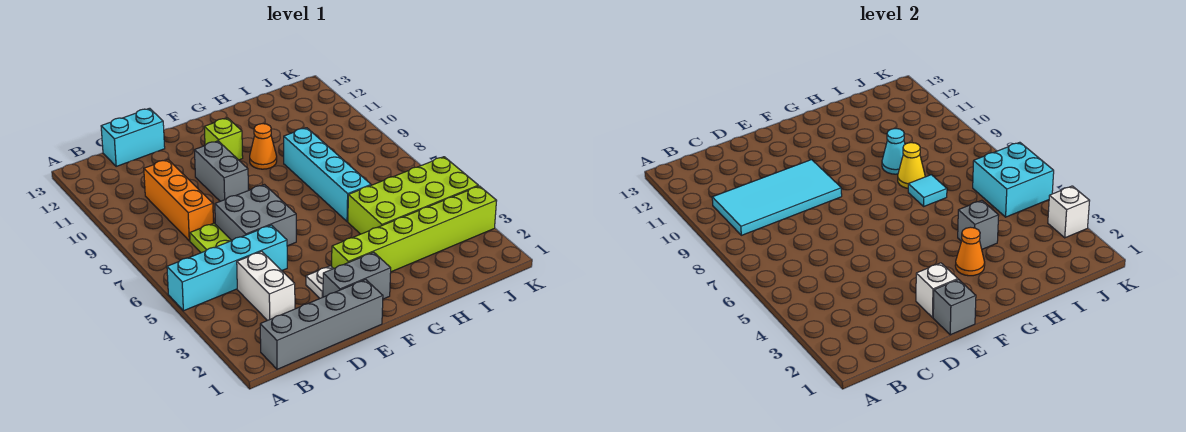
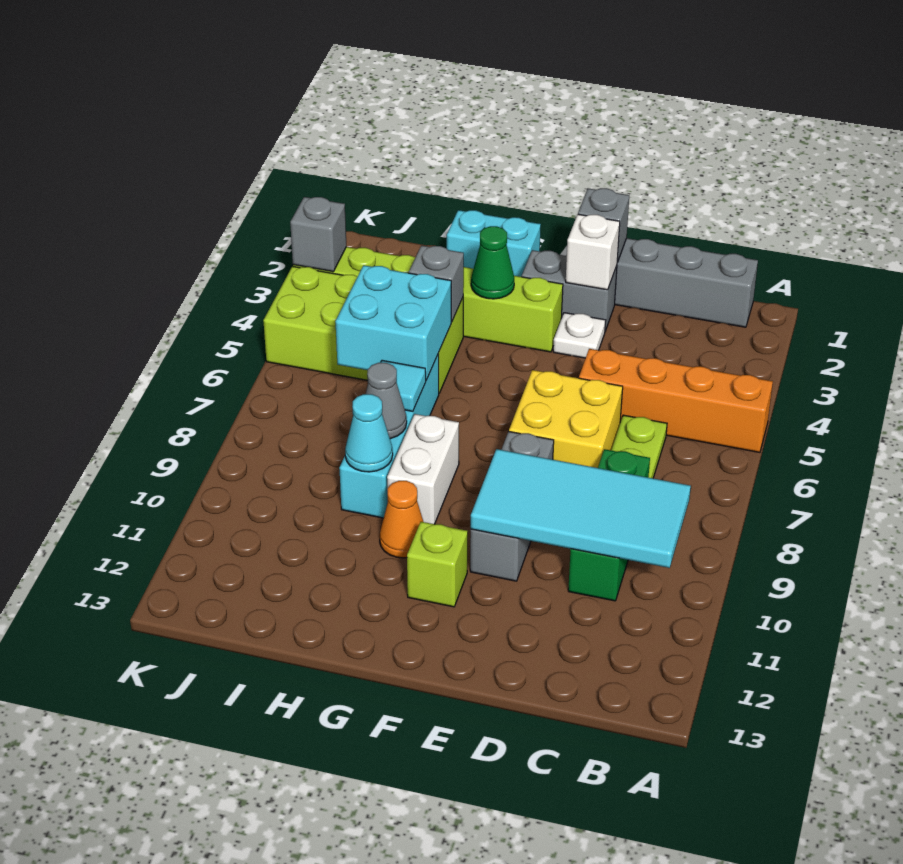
cyan 1x4 brick [167,225,287,311] -> orange 1x4 brick [579,349,773,452]
white 1x2 brick [237,251,295,321] -> white 1x2 brick moved to [387,414,459,524]
orange 1x3 brick [144,160,213,241] -> green 1x3 brick [568,449,650,601]
cyan 1x2 brick [101,108,165,166] -> cyan 1x2 brick moved to [447,210,541,277]
grey 2x2 brick [215,185,296,246] -> yellow 2x2 brick [509,370,623,468]
grey 1x2 brick [194,141,248,201] -> grey 1x3 brick [470,432,554,581]
orange 1x1 cone [955,227,985,276] -> green 1x1 cone [471,226,514,299]
yellow 1x1 cone [898,143,925,188] -> grey 1x1 cone [366,363,407,439]
cyan 2x2 brick [973,142,1054,217] -> cyan 2x2 brick moved to [335,265,451,380]
white 1x1 brick [1048,186,1090,238] -> grey 1x1 brick [290,197,346,272]

